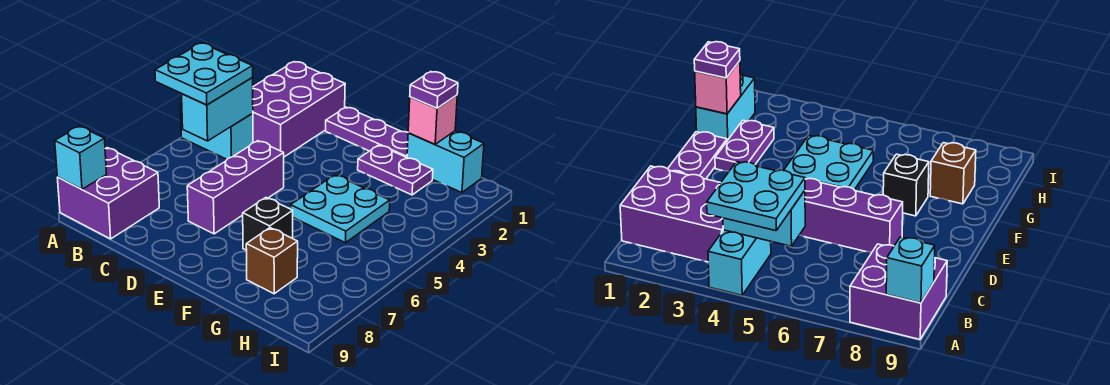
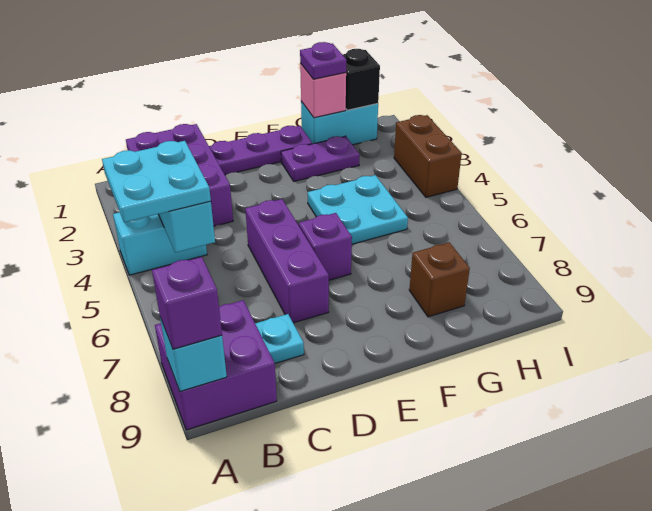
none -> purple 1x1 brick [152,257,222,349]
none -> cyan 1x1 plate [255,314,304,363]
none -> purple 1x1 brick [299,213,352,280]
black 1x1 brick [243,198,293,250] -> black 1x1 brick moved to [342,49,380,110]
none -> brown 1x2 brick [394,115,462,197]

